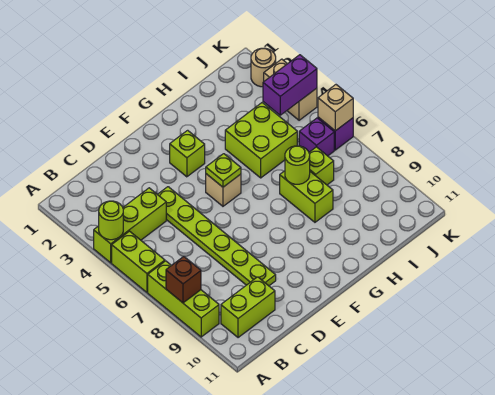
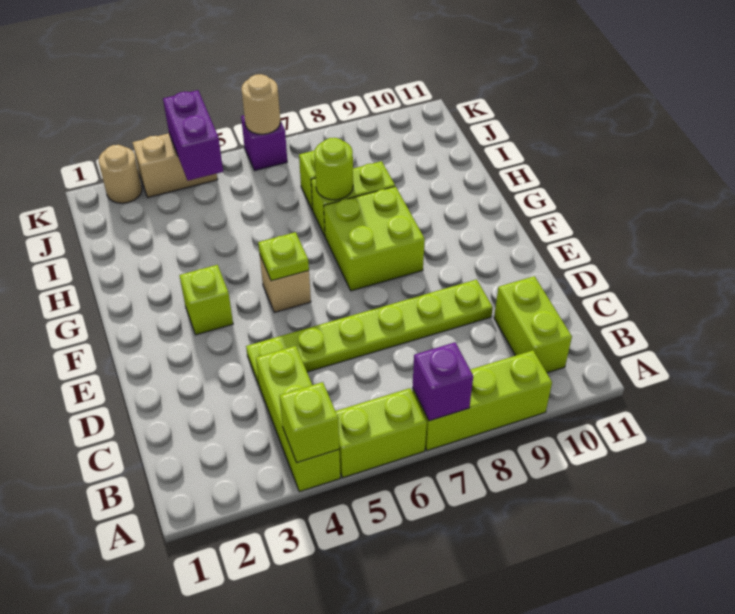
lime 1x1 round brick [99,201,123,240] -> lime 1x1 brick [279,382,339,463]
brown 1x1 brick [166,256,201,303] -> none
lime 2x2 brick [225,103,297,178] -> lime 2x2 brick moved to [324,186,425,291]
purple 1x1 brick [299,118,334,156] -> purple 1x1 brick moved to [412,342,473,421]
tan 1x1 brick [318,85,353,131] -> tan 1x1 round brick [241,74,280,134]

